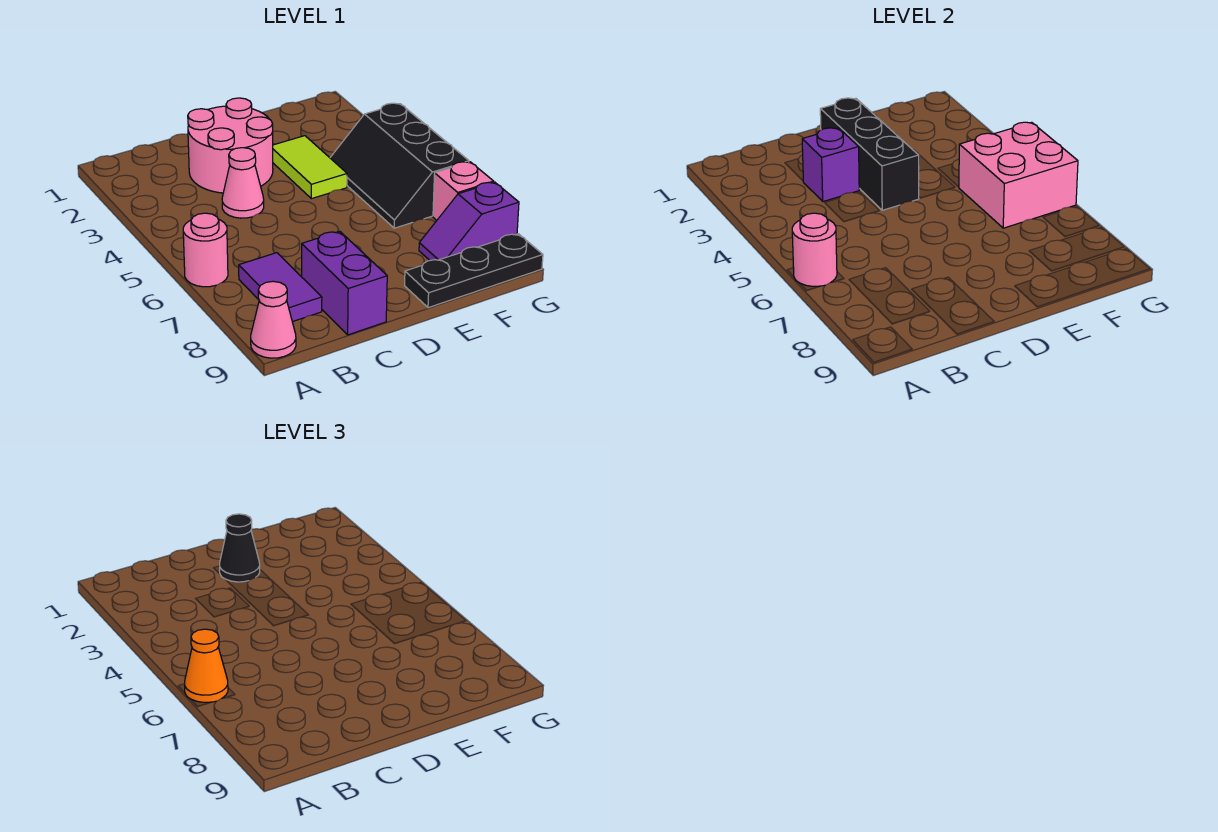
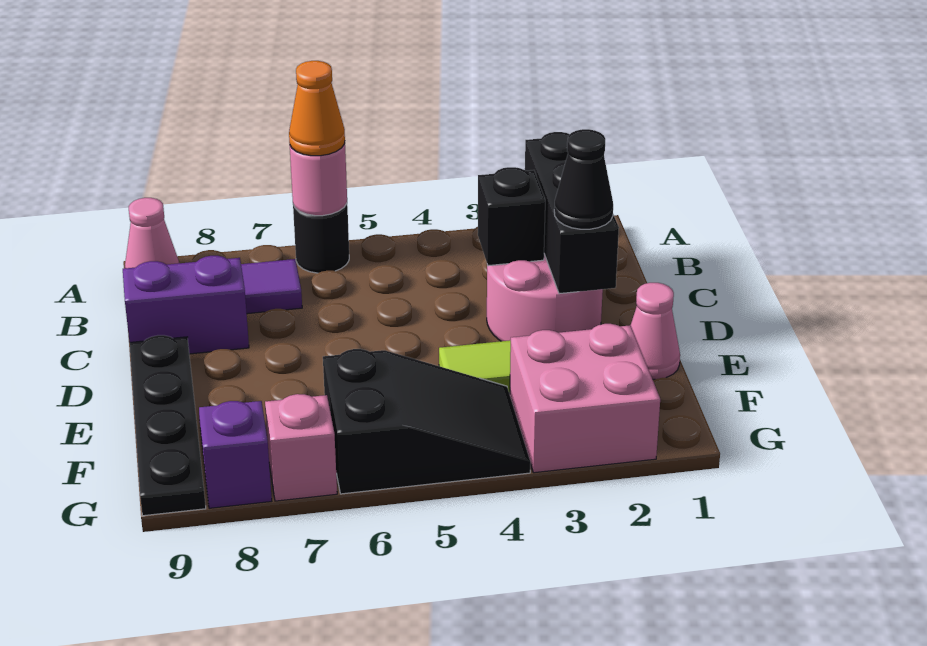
pink 1x1 round brick [183,213,228,287] -> black 1x1 round brick [293,204,349,273]
purple 1x1 brick [802,128,859,202] -> black 1x1 brick [478,167,545,266]
pink 1x1 cone [222,148,264,218] -> pink 1x1 cone moved to [631,283,680,379]
black 1x3 brick [820,98,919,210] -> black 1x3 brick turned to [525,132,619,294]
black 1x3 plate [405,234,543,308] -> black 1x4 plate [130,335,206,516]
black 2x3 slope [330,103,469,228] -> black 2x3 slope turned to [323,349,531,494]
pink 2x2 brick [959,122,1078,228] -> pink 2x2 brick moved to [510,324,660,473]

